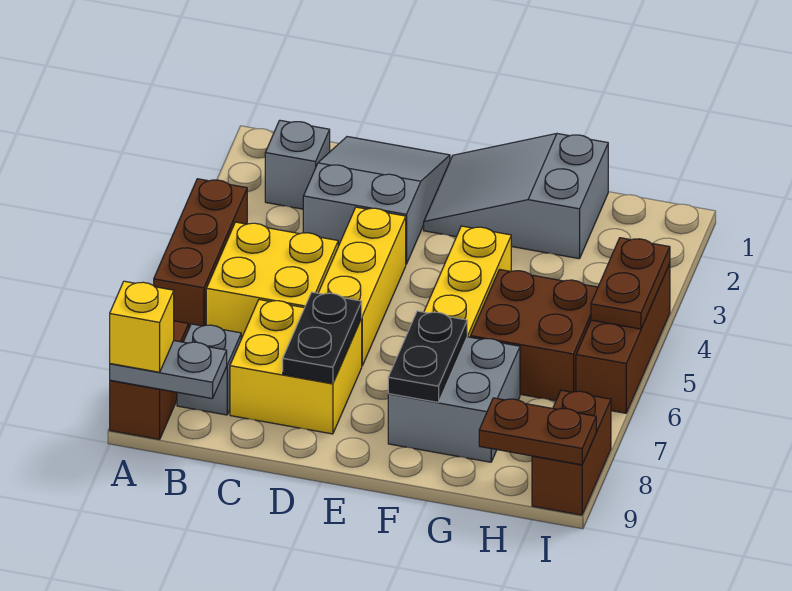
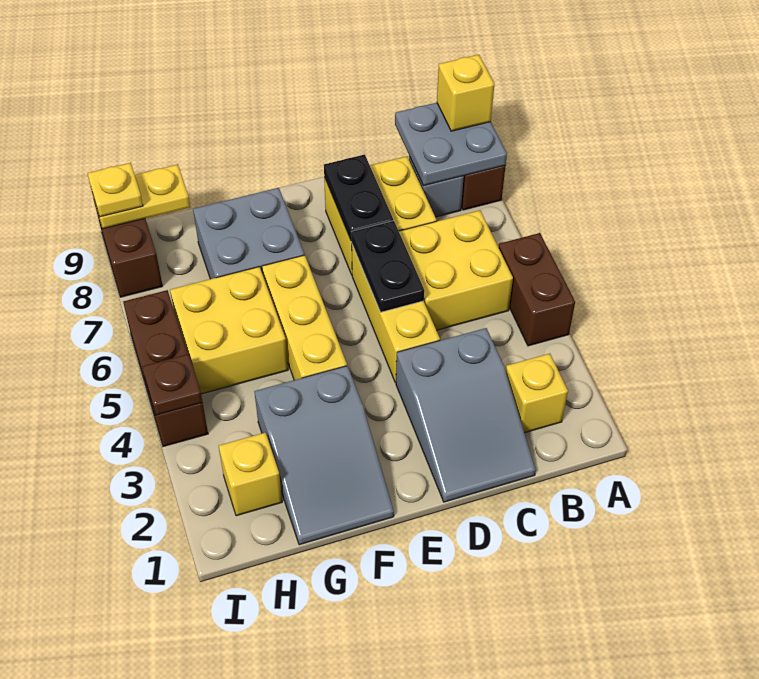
brown 1x3 brick [154,179,247,328] -> brown 1x2 brick [498,233,575,346]
grey 1x2 plate [110,341,227,398] -> grey 2x2 plate [395,103,507,186]
grey 1x1 brick [265,120,330,209] -> yellow 1x1 brick [506,354,568,433]
grey 2x3 slope [424,134,608,259] -> grey 2x3 slope turned to [254,366,394,545]
black 1x2 plate [388,311,467,402] -> black 1x2 plate moved to [352,221,424,312]
brown 2x2 brick [471,269,598,401] -> yellow 2x2 brick [170,267,288,394]
none -> yellow 1x1 brick [219,433,282,516]
brown 1x2 plate [479,398,596,465] -> yellow 1x2 plate [92,164,190,229]
brown 1x2 plate [591,238,670,329] -> brown 1x1 plate [142,354,203,415]
none -> yellow 1x1 plate [87,163,143,217]

